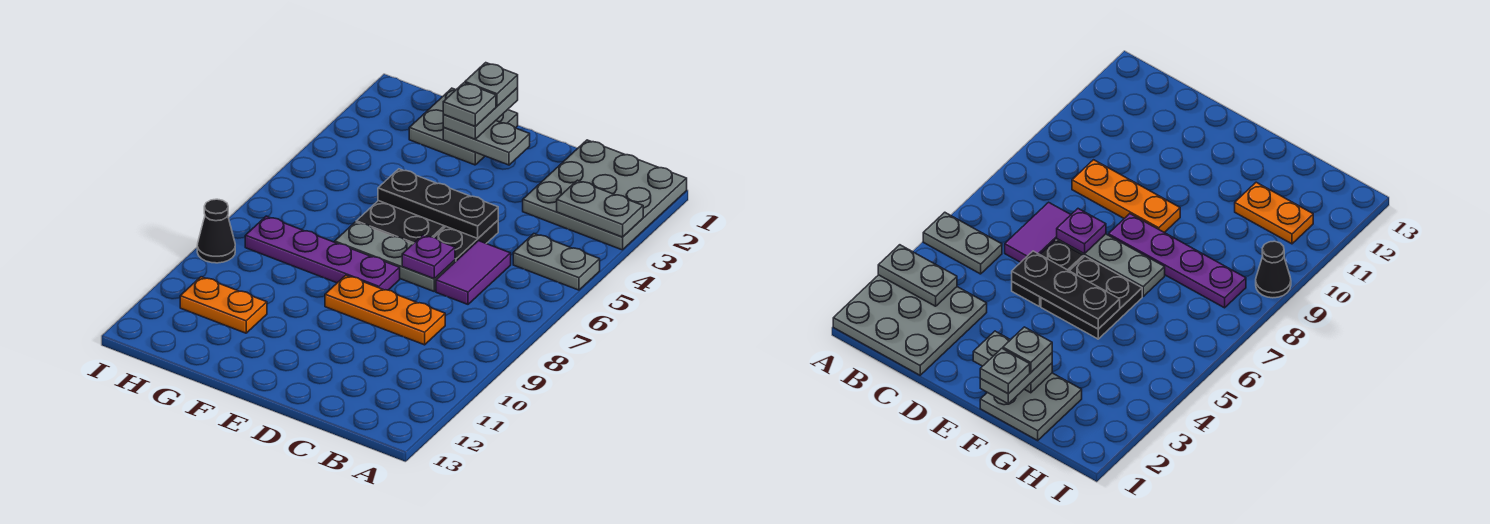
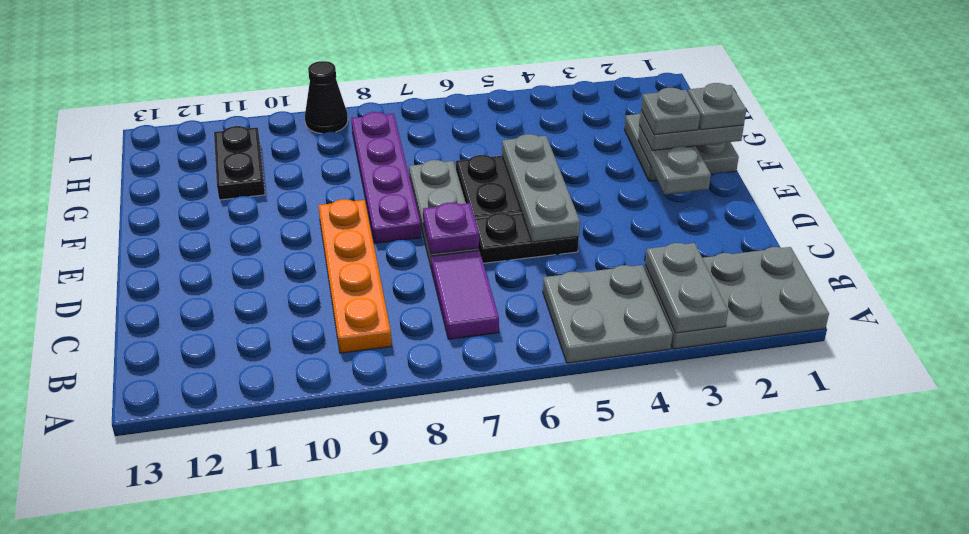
grey 3x3 plate [523,140,687,250] -> grey 2x3 plate [645,247,829,349]
grey 1x2 plate [513,234,600,290] -> grey 2x2 plate [543,265,673,363]
purple 1x2 tile [436,241,511,304] -> purple 1x2 tile turned to [431,250,499,339]
orange 1x3 plate [325,275,445,345] -> orange 1x4 plate [318,199,392,353]
black 1x3 plate [378,169,498,238] -> grey 1x3 plate [502,134,580,242]
orange 1x2 plate [180,277,267,333] -> black 1x2 plate [214,126,265,200]

